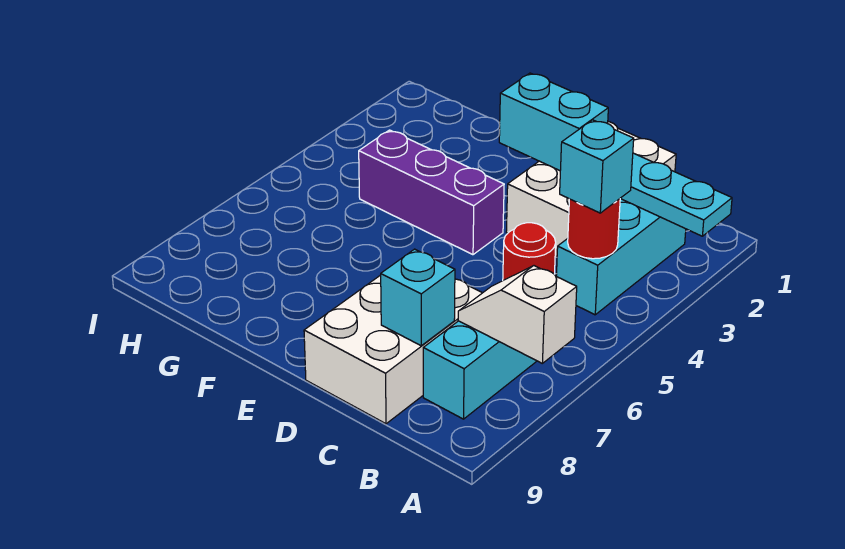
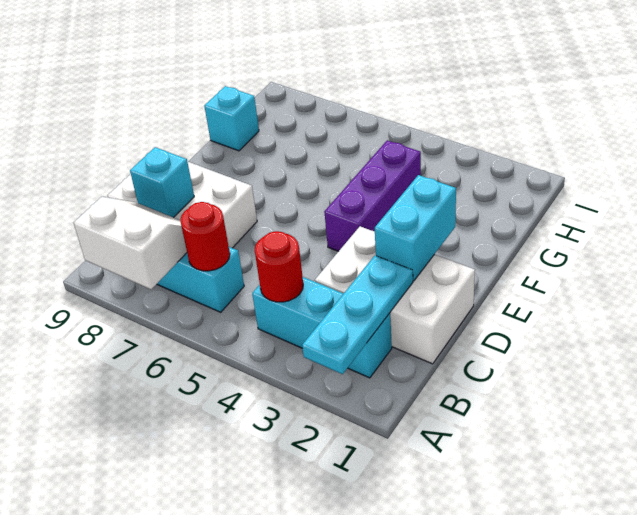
white 1x2 slope [458,266,577,363] -> white 2x2 slope [74,197,187,289]
cyan 1x1 brick [560,120,634,213] -> cyan 1x1 brick moved to [204,86,259,151]

